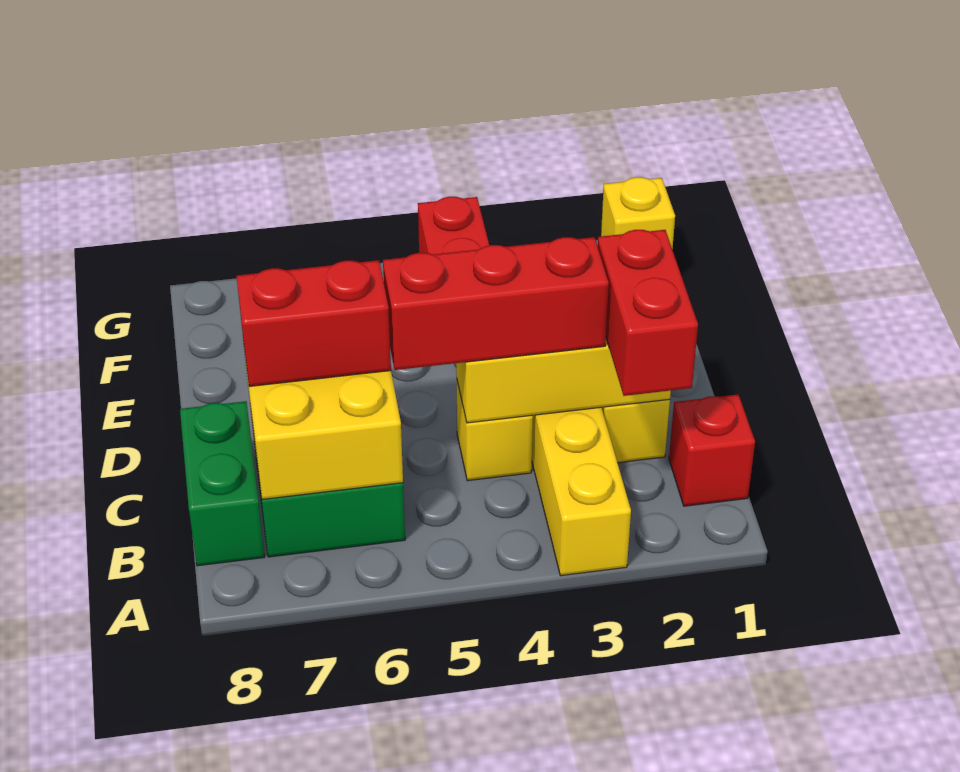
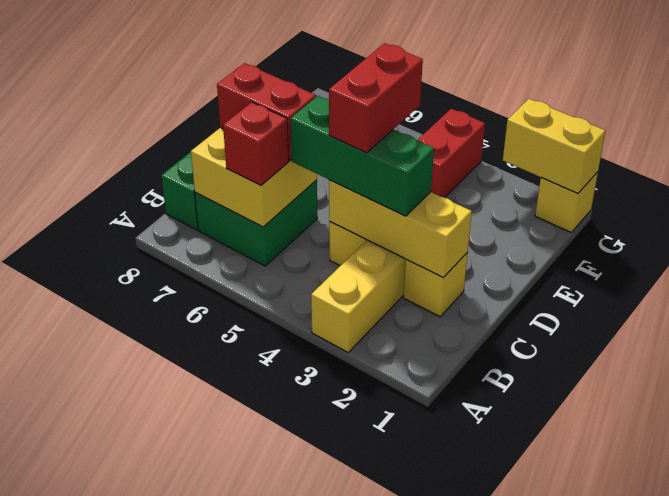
red 1x1 brick [669,395,755,506] -> red 1x1 brick moved to [223,102,289,185]
red 1x2 brick [598,230,698,396] -> red 1x2 brick moved to [329,43,423,153]
red 1x3 brick [383,237,609,370] -> green 1x3 brick [291,96,434,216]
none -> yellow 1x2 brick [503,99,605,193]

